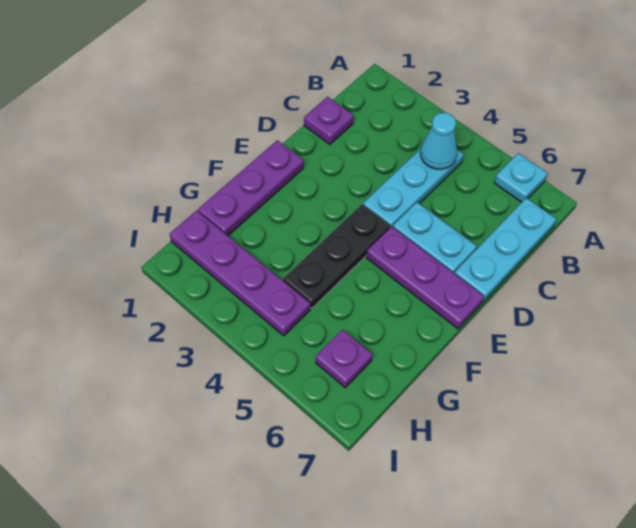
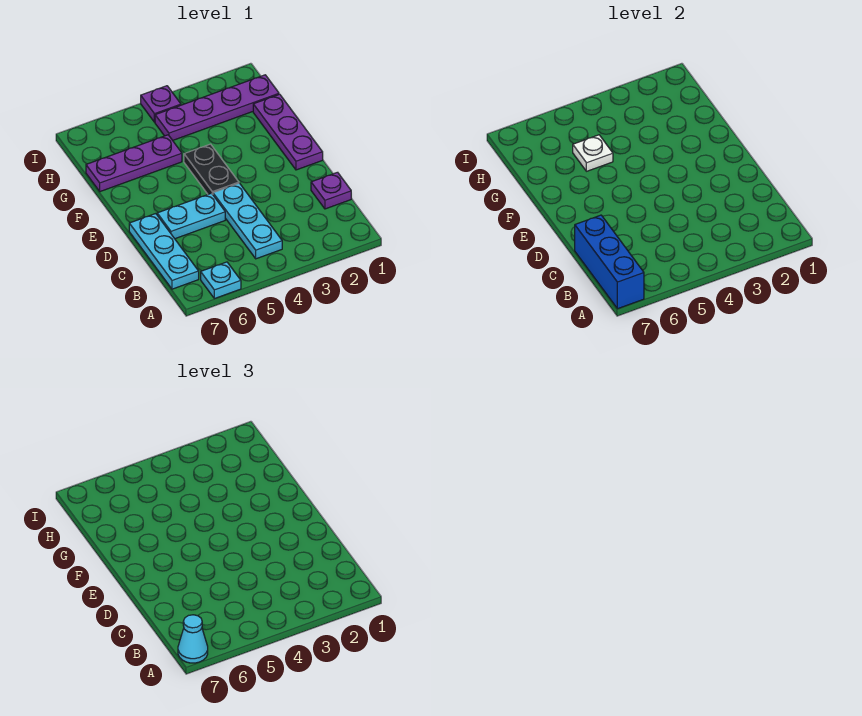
none -> blue 1x3 brick [575,215,644,309]
cyan 1x1 cone [421,113,457,169] -> cyan 1x1 cone moved to [178,615,208,663]
black 1x3 plate [283,204,390,309] -> black 1x2 plate [184,144,239,194]
purple 1x3 plate [366,227,484,329] -> purple 1x3 plate moved to [86,135,182,192]
none -> white 1x1 plate [573,135,613,171]
purple 1x1 plate [316,330,373,388] -> purple 1x1 plate moved to [141,86,181,122]

